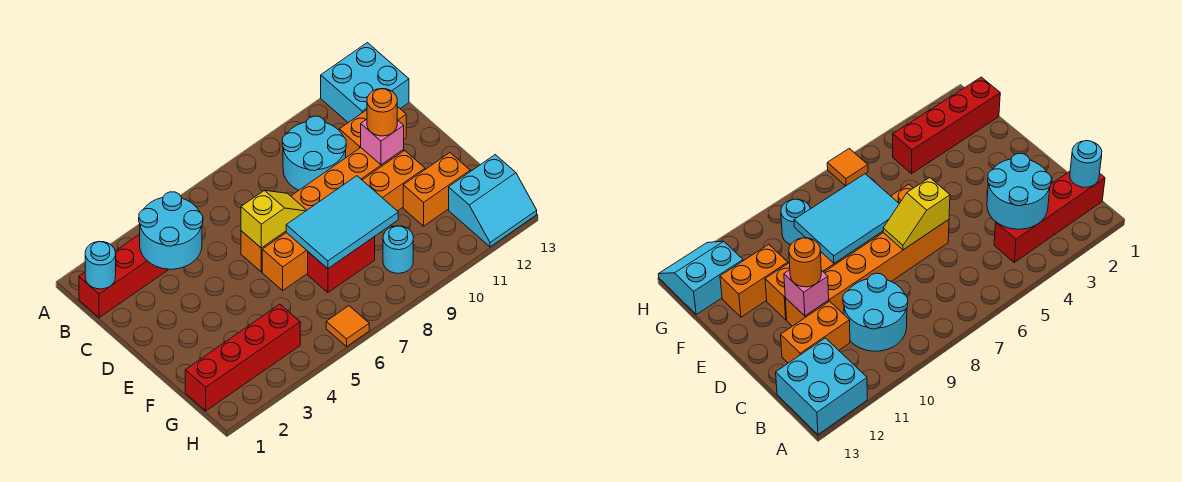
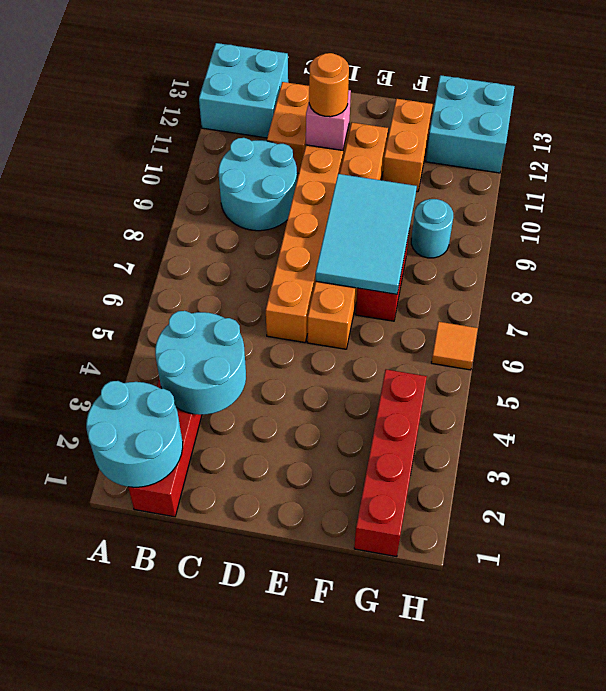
cyan 1x1 round brick [85,242,116,289] -> cyan 2x2 round brick [86,381,183,487]
yellow 1x2 slope [241,190,307,248] -> none
cyan 2x2 slope [449,155,537,247] -> cyan 2x2 brick [426,75,515,173]

